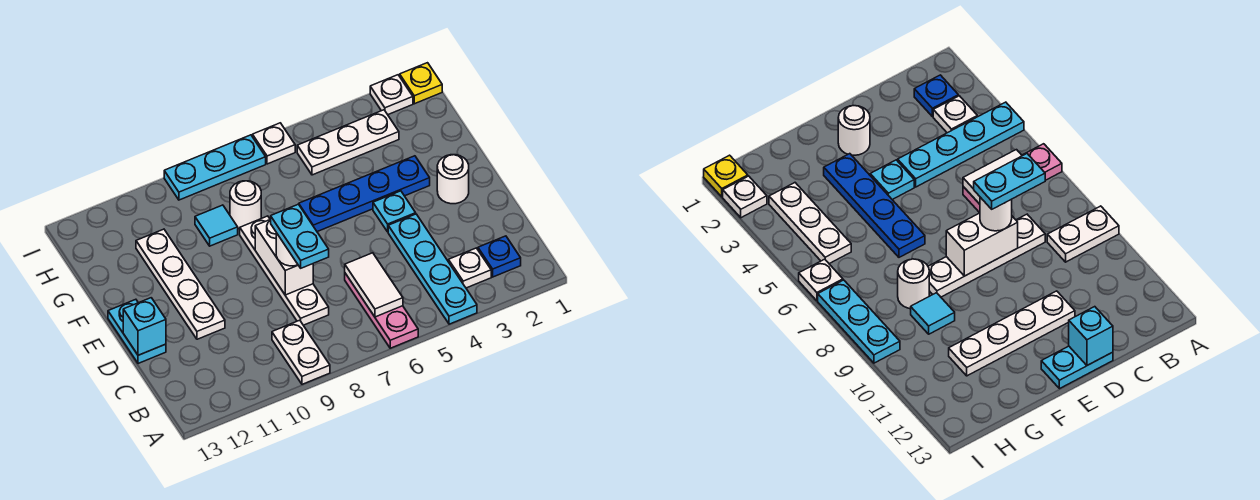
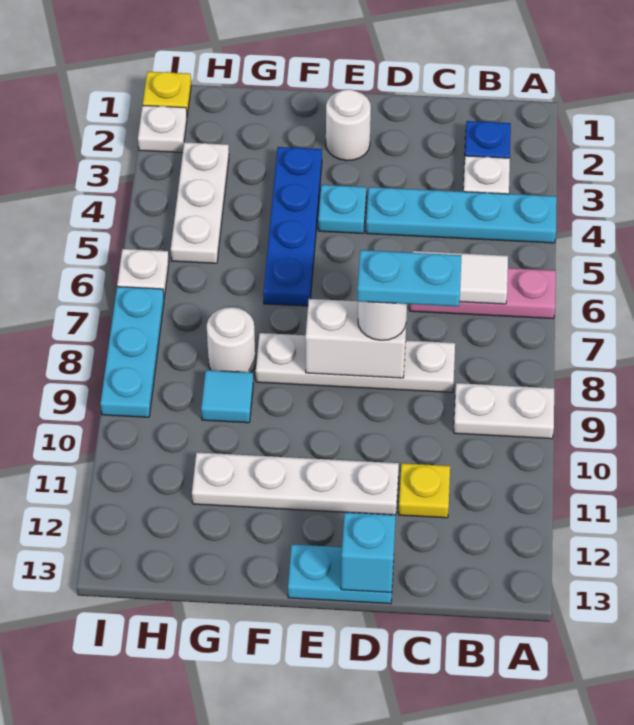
none -> yellow 1x1 plate [399,463,450,518]

